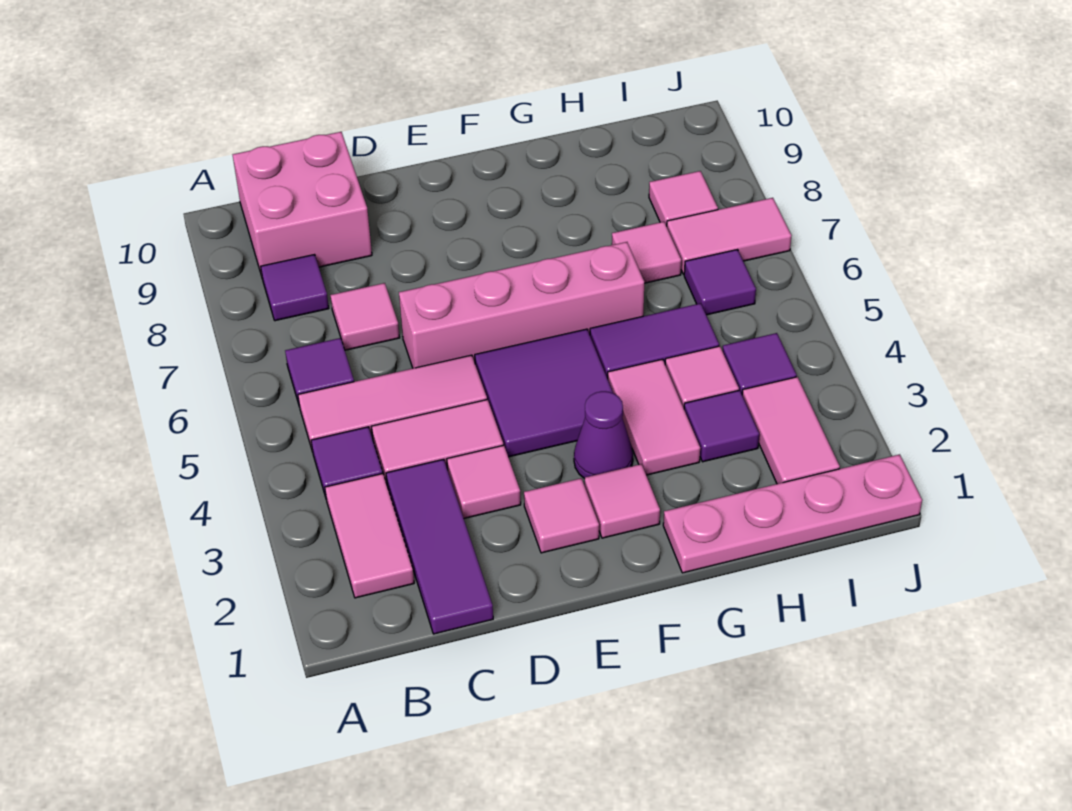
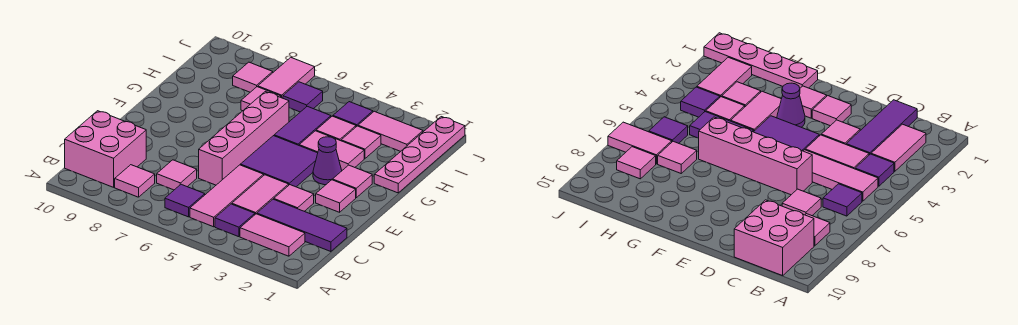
purple 1x1 tile [261,255,329,321] -> pink 1x1 tile [115,165,155,197]
purple 1x1 tile [684,390,759,462] -> pink 1x1 tile [341,126,381,159]

